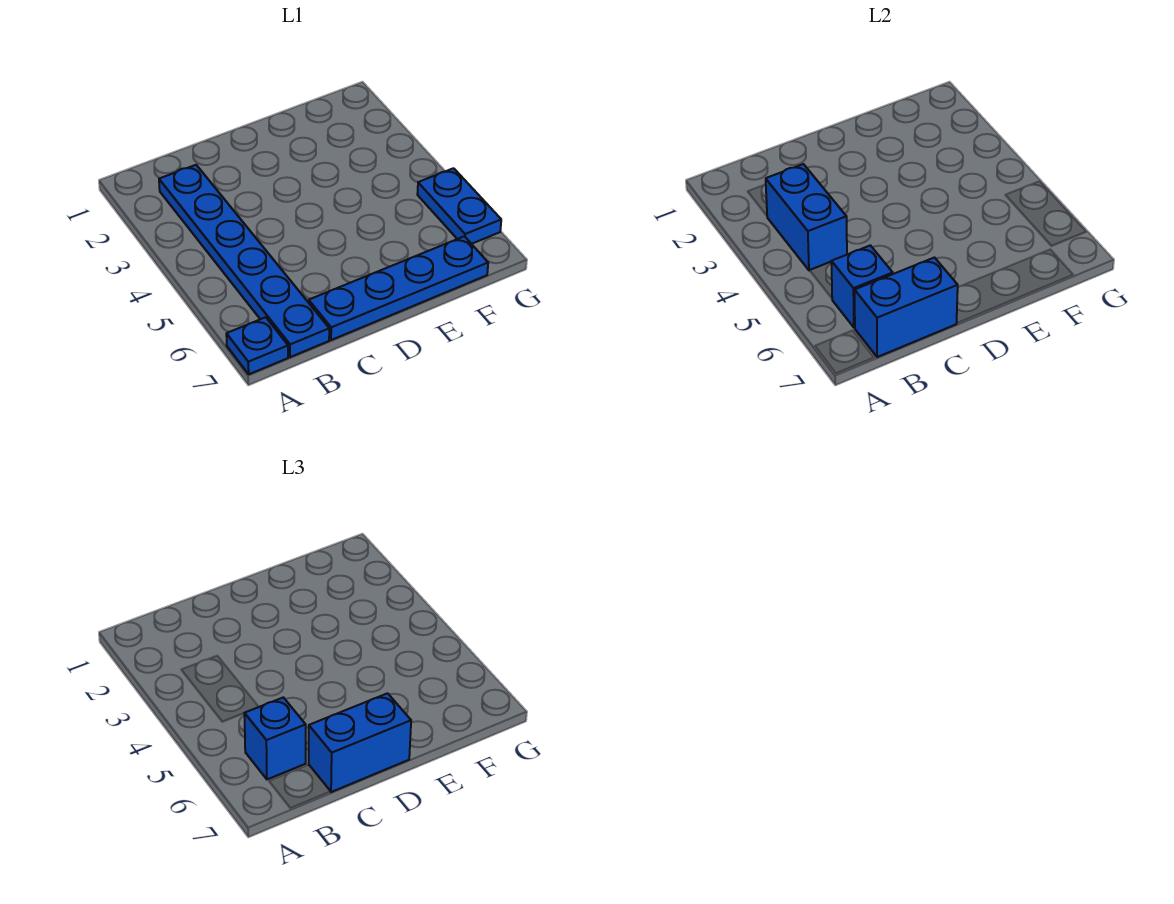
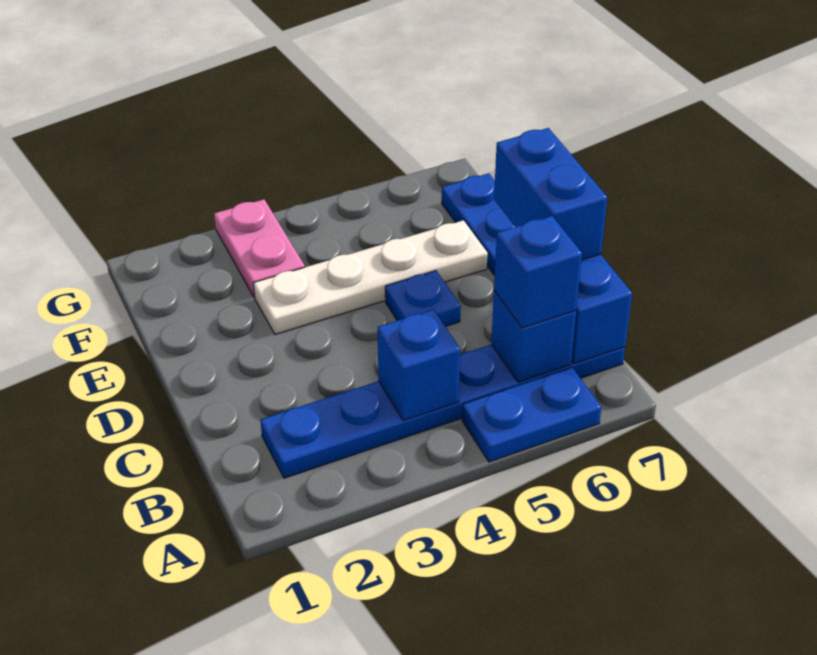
blue 1x1 plate [226,317,288,374] -> blue 1x1 plate moved to [385,271,461,327]
blue 1x2 brick [766,164,847,270] -> blue 1x1 brick [378,309,460,421]
none -> white 1x4 plate [253,220,488,335]
none -> pink 1x2 plate [214,199,305,297]
blue 1x2 plate [417,168,501,244] -> blue 1x2 plate moved to [462,368,601,462]

